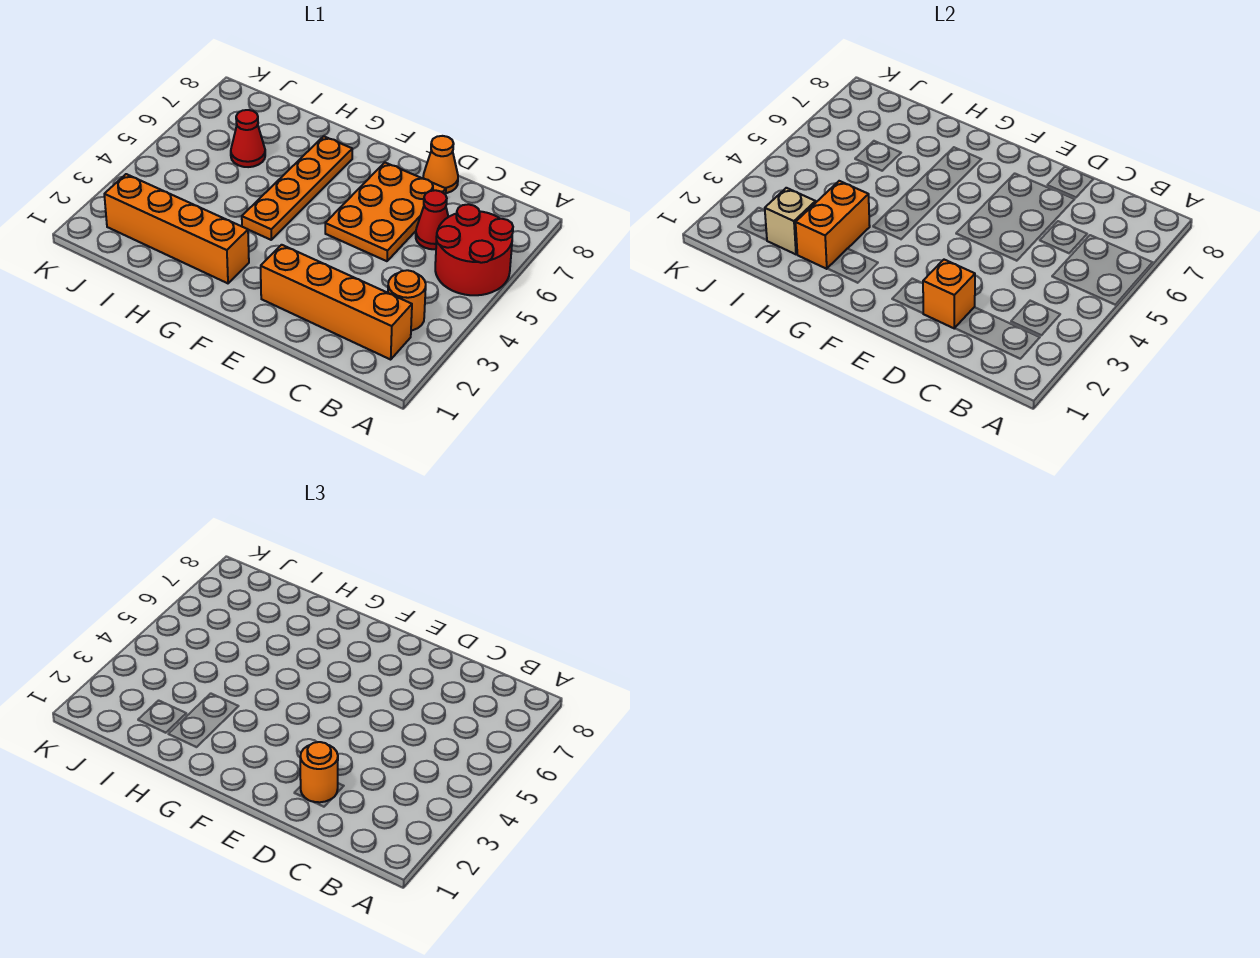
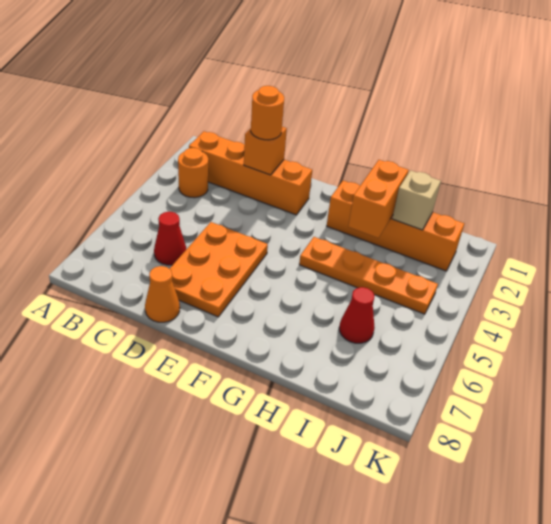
red 2x2 round brick [435,204,513,295] -> none
orange 1x4 plate [242,136,352,240] -> orange 1x4 plate turned to [299,237,438,314]

